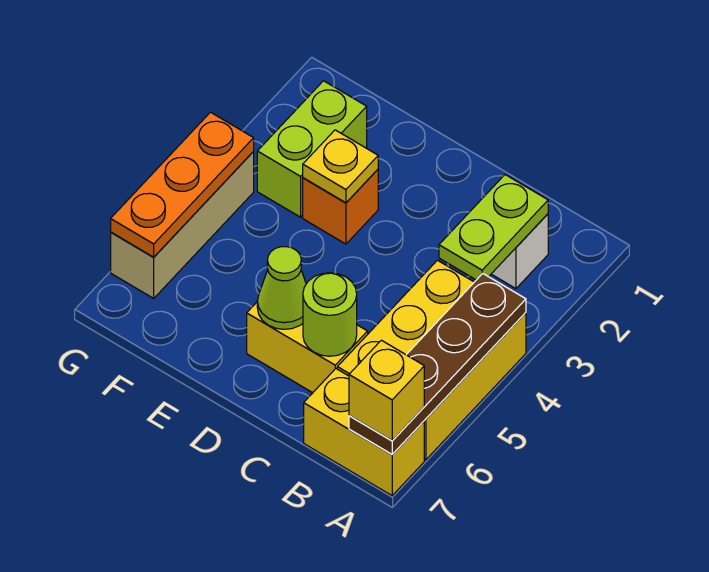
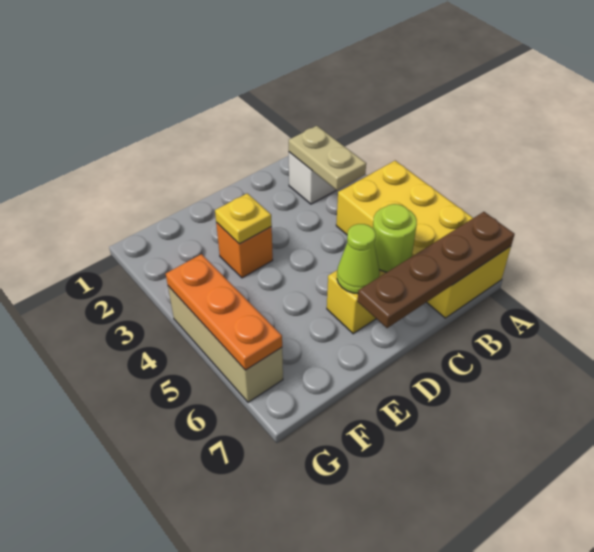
brown 1x4 plate [349,274,526,454] -> brown 1x4 plate turned to [358,212,515,328]
yellow 1x1 brick [349,340,424,441] -> none
lime 1x2 plate [439,175,548,280] -> tan 1x2 plate [289,126,366,190]
lime 1x2 brick [257,81,367,217] -> none

